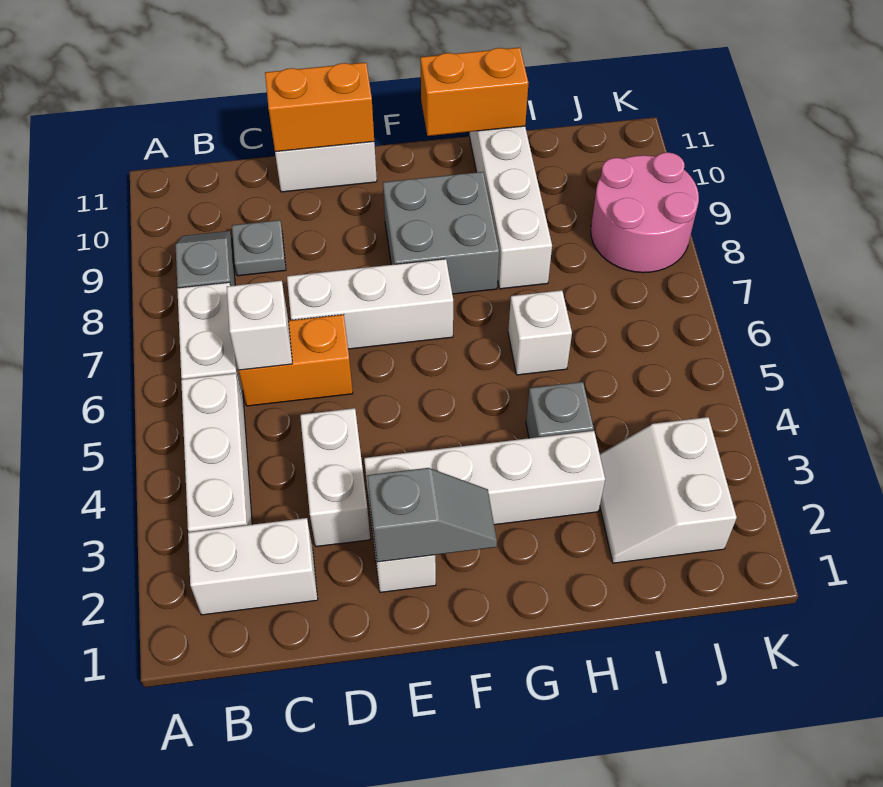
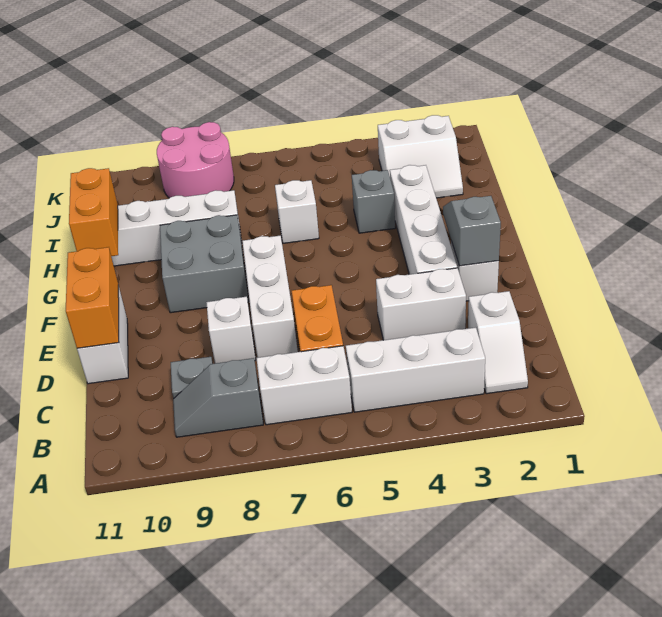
white 1x2 brick [188,518,318,615] -> white 1x2 slope [468,291,528,394]
white 1x1 brick [227,280,292,370] -> white 1x1 brick moved to [206,297,256,363]

